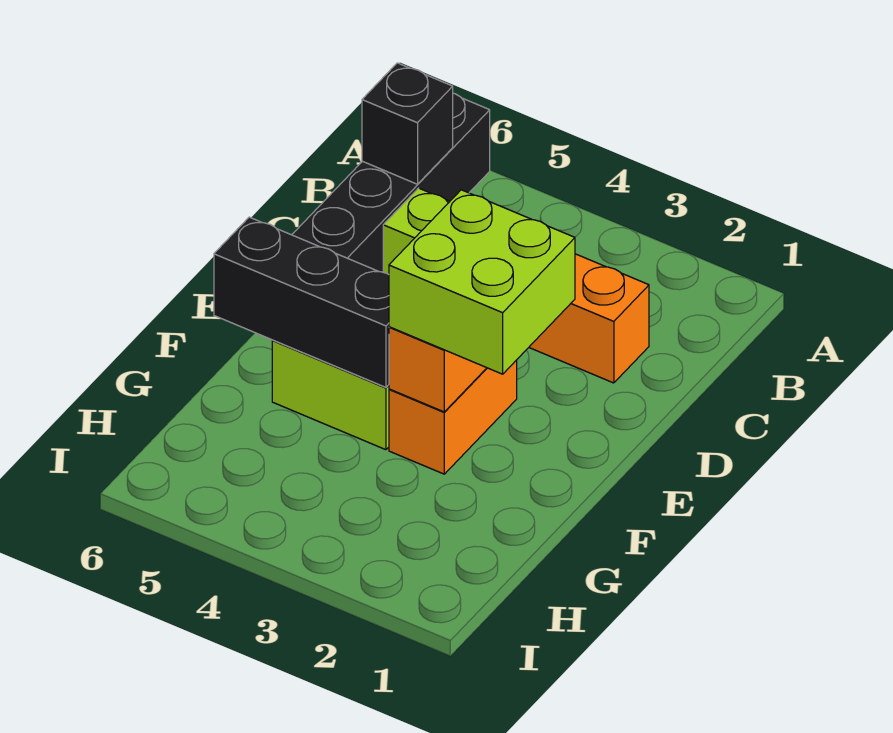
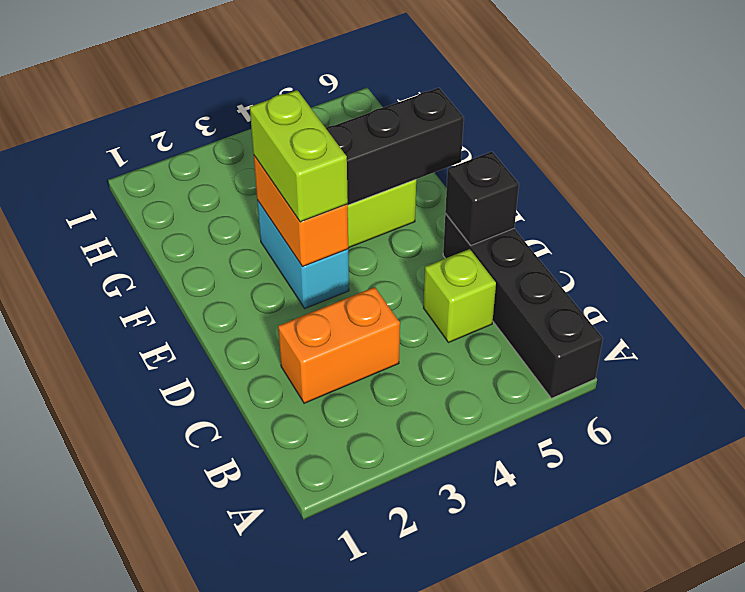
black 1x1 brick [362,63,453,184] -> black 1x1 brick moved to [445,152,519,245]
lime 2x2 brick [389,190,575,374] -> lime 1x2 brick [250,90,348,222]
orange 1x2 brick [389,360,517,474] -> cyan 1x2 brick [257,200,349,308]

